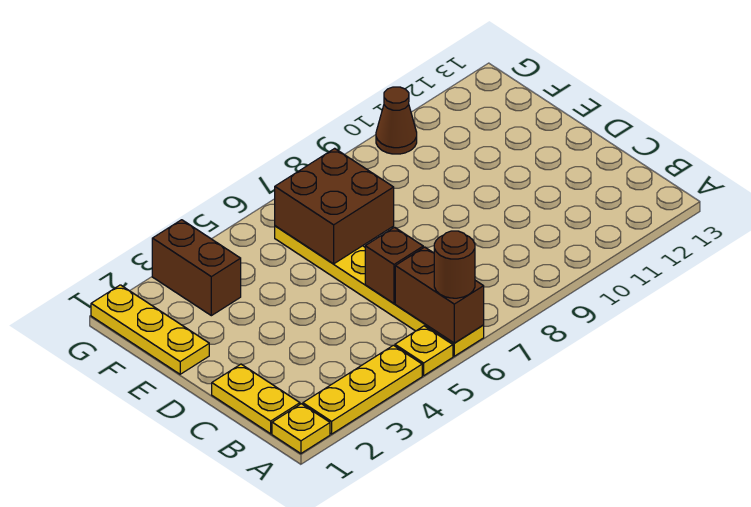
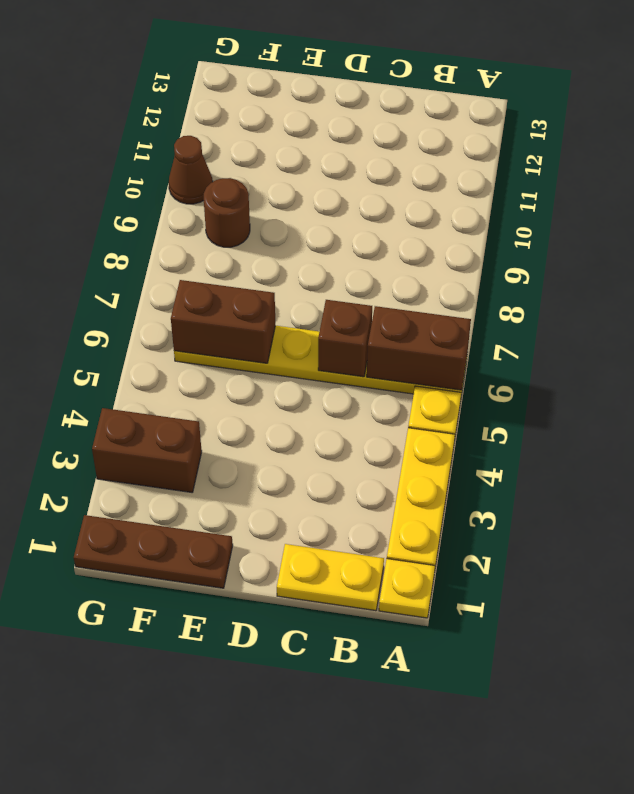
brown 1x1 round brick [434,231,475,298] -> brown 1x1 round brick moved to [204,178,250,247]
yellow 1x3 plate [91,285,209,374] -> brown 1x3 plate [74,515,233,588]
brown 2x2 brick [275,148,394,264] -> brown 1x2 brick [171,280,275,363]

